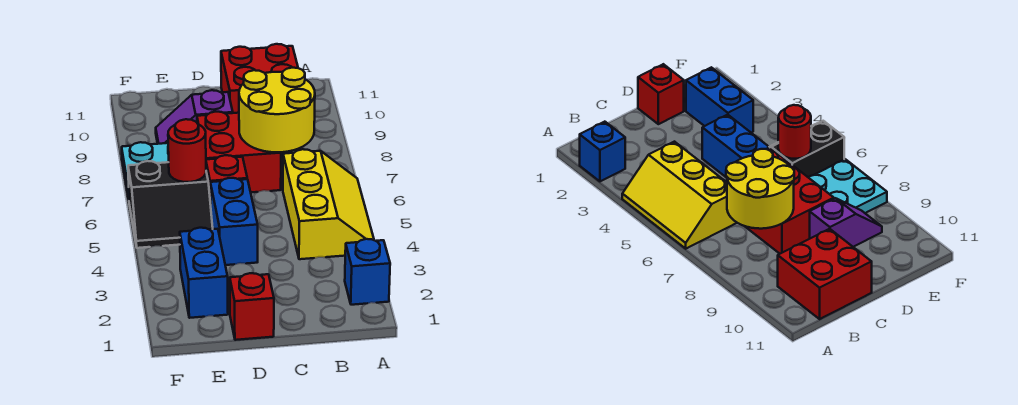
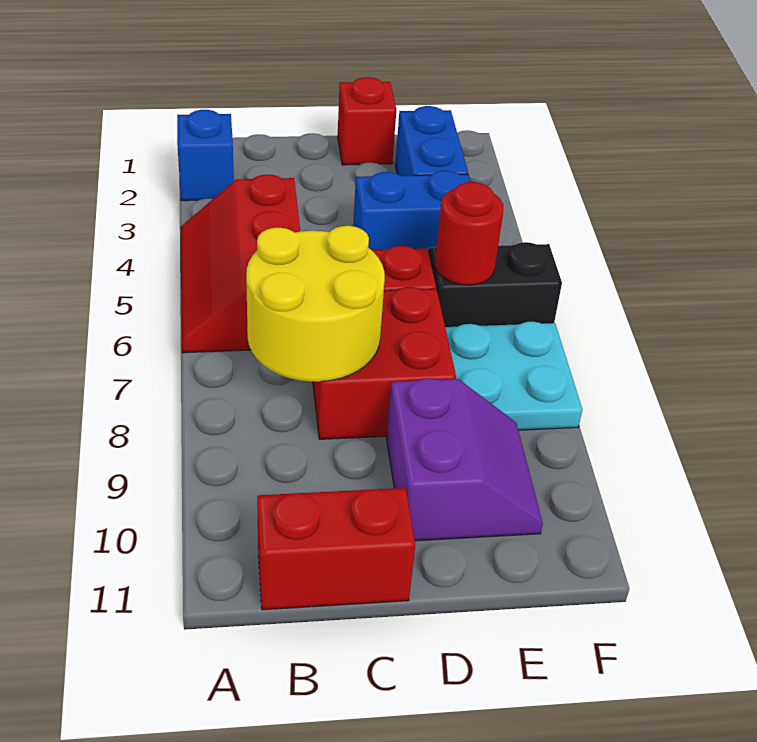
yellow 2x3 slope [283,149,374,259] -> red 2x3 slope [181,175,300,353]
red 2x2 brick [221,44,298,113] -> red 1x2 brick [257,488,415,610]
blue 1x2 brick [210,178,258,265] -> blue 1x2 brick turned to [353,171,471,250]
purple 1x2 slope [156,90,233,144] -> purple 2x2 slope [386,378,543,541]

